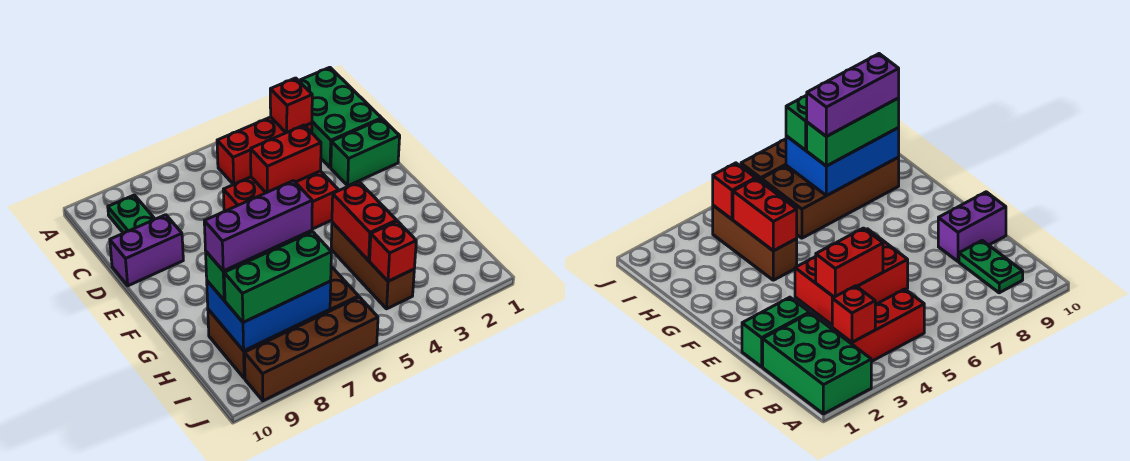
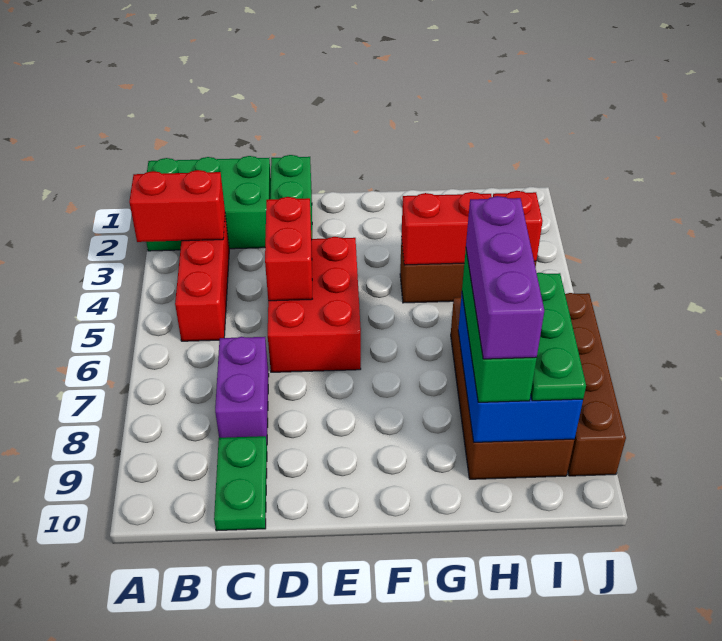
red 1x1 brick [270,78,312,133] -> red 1x2 brick [129,170,225,242]
green 1x2 plate [108,195,155,233] -> green 1x2 plate turned to [214,436,267,531]
purple 1x2 brick [110,215,183,286] -> purple 1x2 brick moved to [215,337,269,441]
green 1x3 brick [224,232,331,322] -> green 1x3 plate [531,273,586,401]

